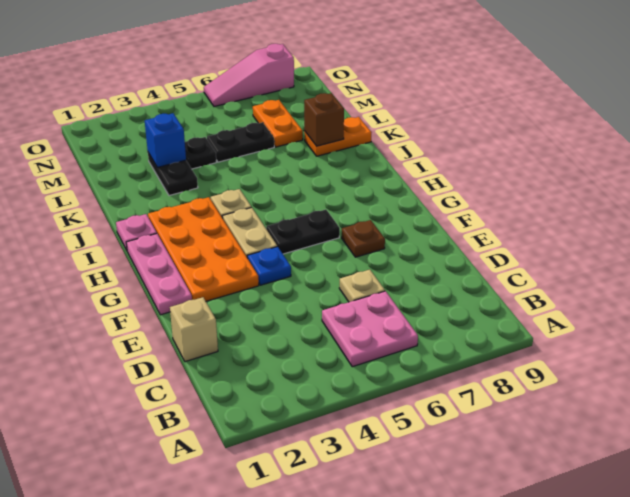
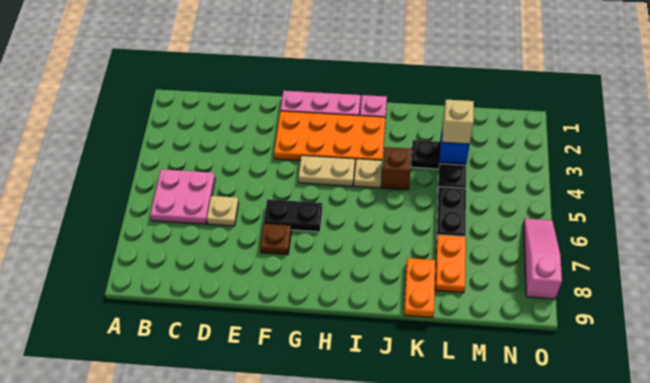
tan 1x1 brick [170,297,218,362] -> tan 1x1 brick moved to [442,100,474,144]
blue 1x1 plate [247,247,291,285] -> none
black 1x2 plate [266,210,340,254] -> black 1x2 plate turned to [264,199,323,232]
brown 1x1 brick [304,93,344,146] -> brown 1x1 brick moved to [382,147,412,190]
orange 1x2 plate [253,100,303,147] -> orange 1x2 plate turned to [435,235,466,293]

